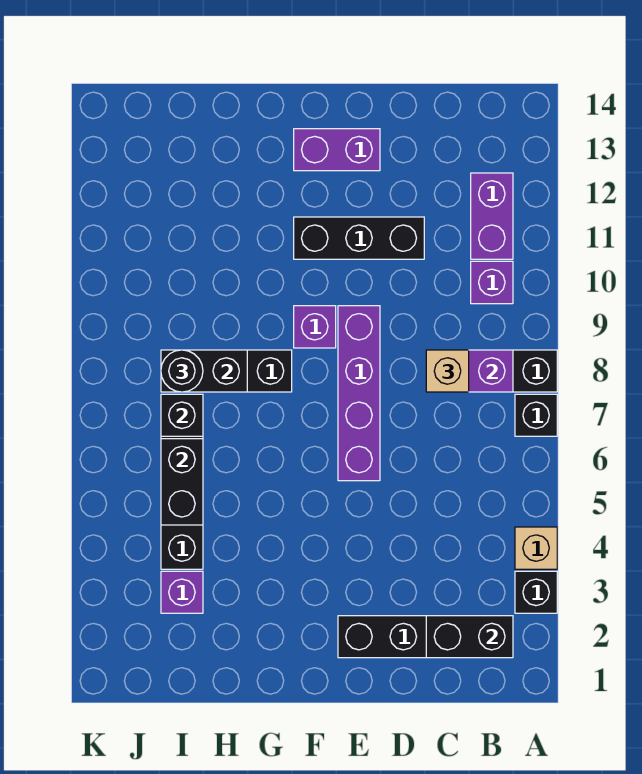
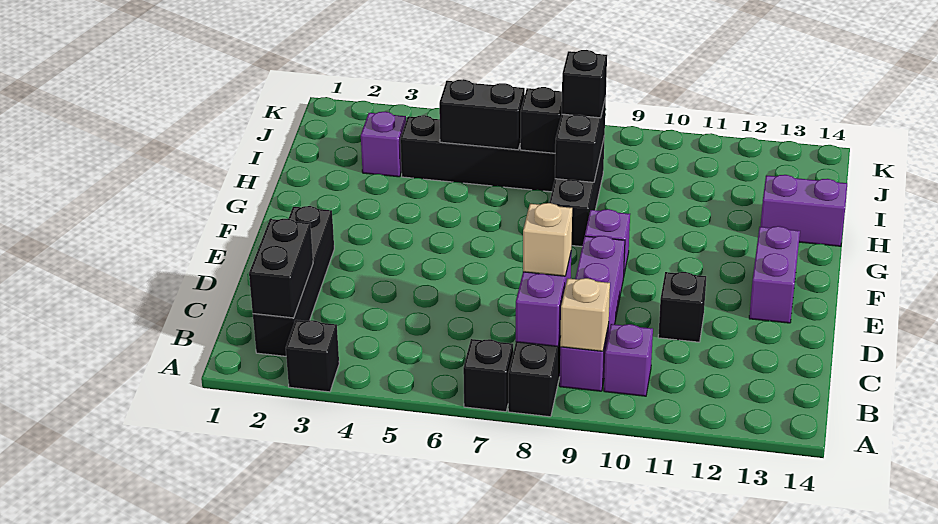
tan 1x1 brick [515,527,557,569] -> tan 1x1 brick moved to [560,278,610,351]
purple 1x2 brick [471,173,513,259] -> purple 1x2 brick moved to [760,175,847,246]
black 1x3 brick [294,217,424,259] -> black 1x1 brick [658,272,706,342]
purple 1x4 brick [338,306,380,481] -> purple 1x4 brick turned to [560,236,625,391]
black 1x1 round brick [161,350,203,392] -> black 1x1 brick [562,50,607,118]

